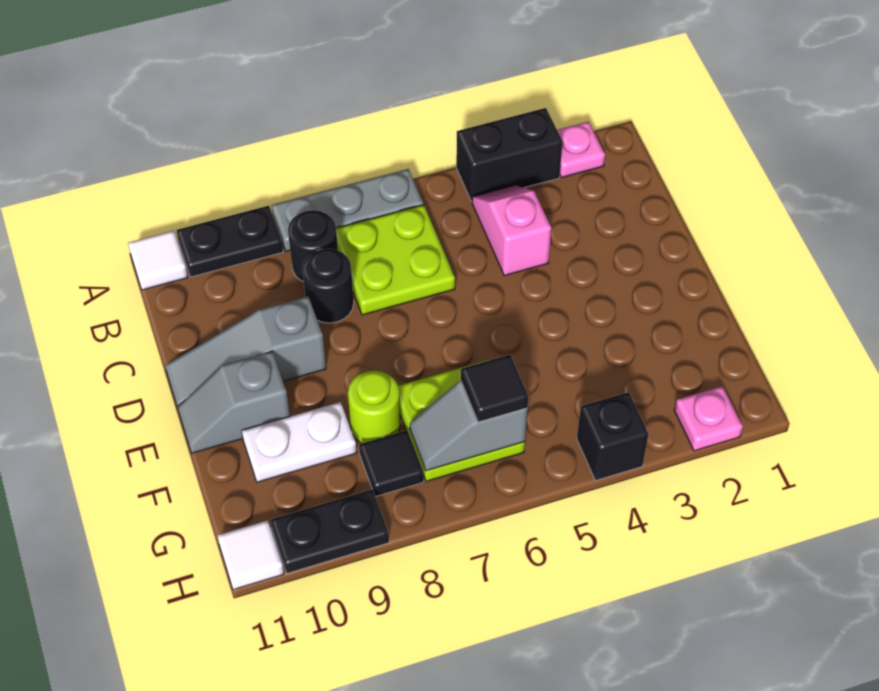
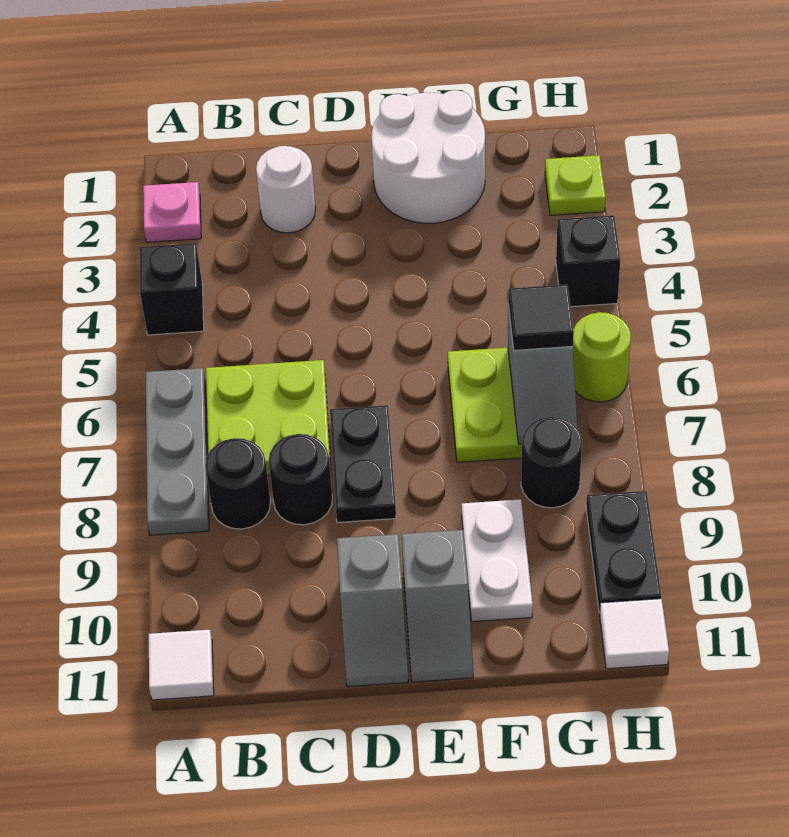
black 1x2 brick [456,108,563,202] -> black 1x1 brick [139,243,204,335]
black 1x2 plate [176,206,283,277] -> black 1x2 plate moved to [330,405,396,523]
pink 1x2 slope [472,185,551,276] -> none
none -> white 1x1 round brick [256,146,315,233]
grey 1x3 slope [165,296,326,408] -> grey 1x2 slope [337,534,408,687]
none -> white 2x2 round brick [372,90,485,223]
lime 1x1 round brick [348,370,400,443] -> lime 1x1 round brick moved to [573,312,631,402]
black 1x1 tile [359,430,424,497] -> black 1x1 round brick [521,417,582,508]
pink 1x1 plate [674,386,743,451] -> lime 1x1 plate [545,155,606,215]

